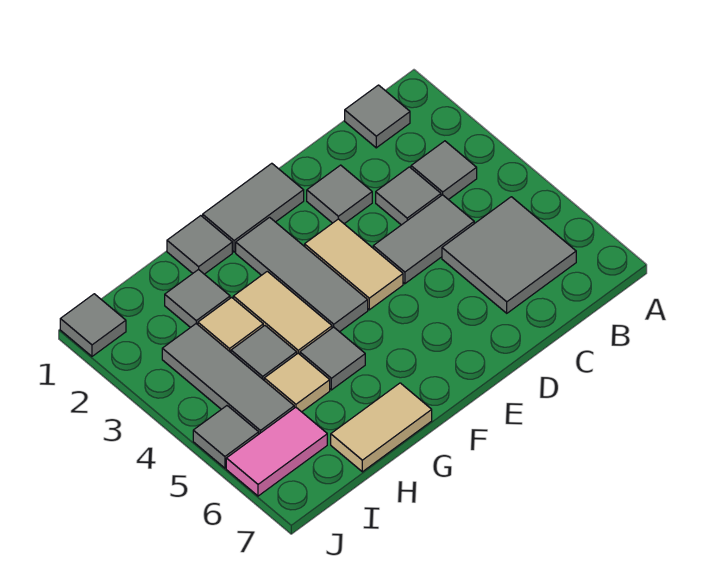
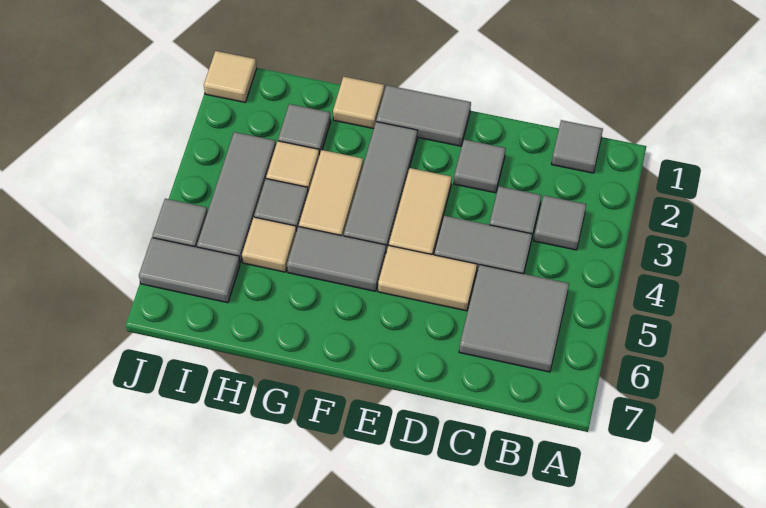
grey 1x1 tile [167,216,232,274] -> tan 1x1 tile [333,77,384,129]
grey 1x1 tile [300,327,365,390] -> grey 1x2 tile [287,227,386,291]
tan 1x2 tile [331,383,432,472] -> tan 1x2 tile moved to [378,245,477,311]
pink 1x2 tile [226,407,327,496] -> grey 1x2 tile [139,238,240,303]
grey 1x1 tile [60,294,126,356] -> tan 1x1 tile [204,51,257,102]

